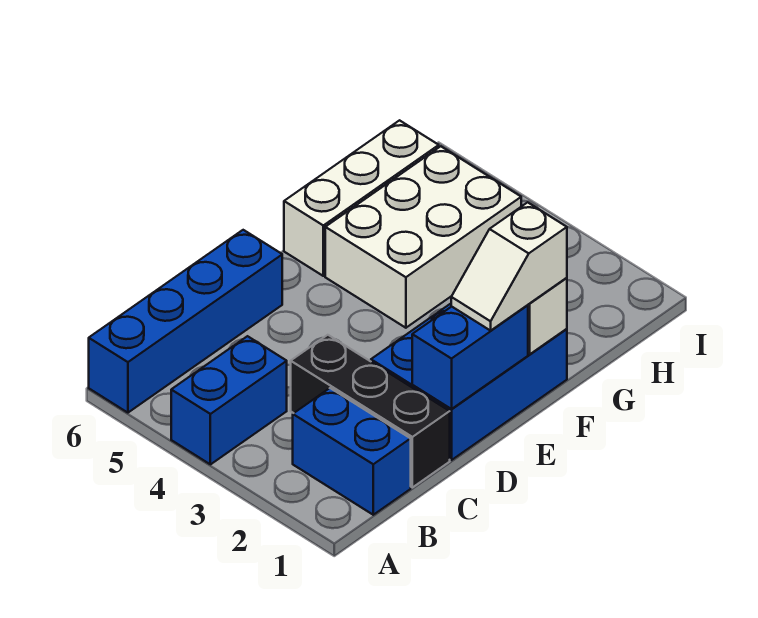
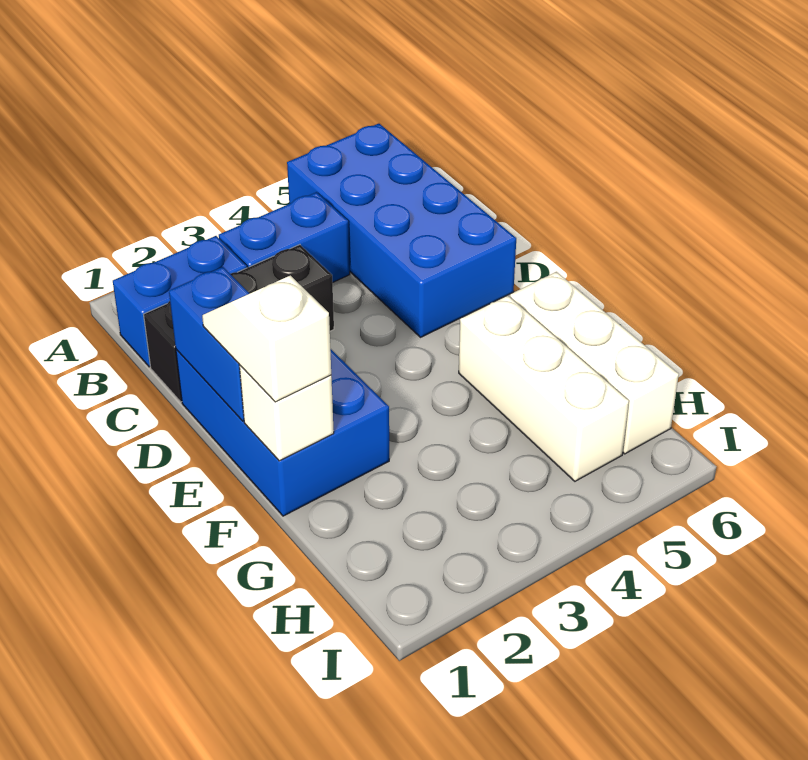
blue 1x2 brick [171,336,287,464] -> blue 1x2 brick turned to [219,192,350,283]
blue 1x4 brick [89,230,282,413] -> blue 2x4 brick [287,124,516,337]
white 2x3 brick [325,146,521,328] -> white 1x3 brick [459,295,629,481]

